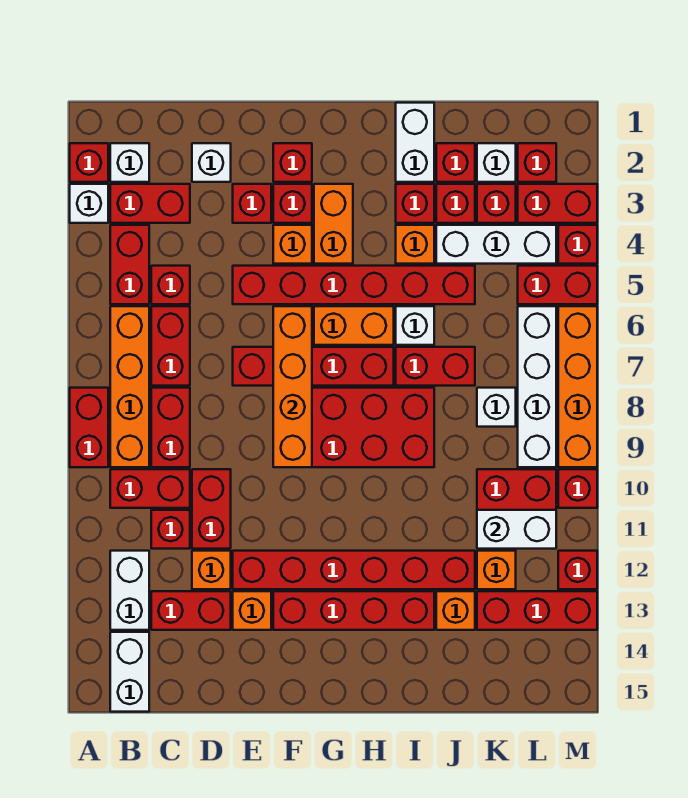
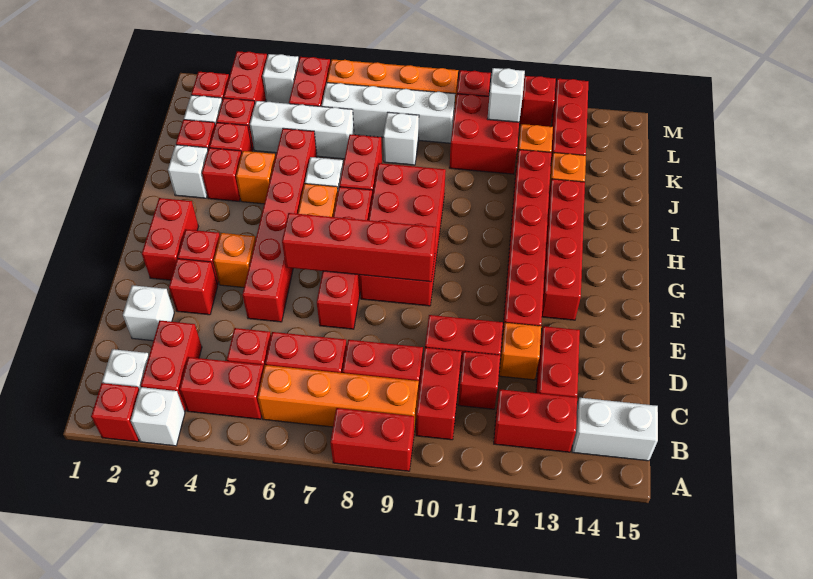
white 1x2 brick [110,551,149,630] -> red 1x2 brick [494,389,577,452]
orange 1x1 brick [233,591,271,630] -> none
red 1x1 brick [273,143,312,182] -> red 1x2 brick [142,198,198,280]
orange 1x4 brick [273,306,312,467] -> red 1x4 brick [282,213,436,282]
orange 1x2 brick [314,184,353,264] -> none
white 1x2 brick [396,103,434,182] -> white 1x1 brick [168,145,208,198]
white 1x3 brick [436,225,556,264] -> white 1x3 brick turned to [250,101,354,159]
white 1x2 brick [477,510,556,549] -> white 1x1 brick [487,68,525,122]
red 1x1 brick [558,225,597,264] -> white 1x1 brick [263,54,299,104]

